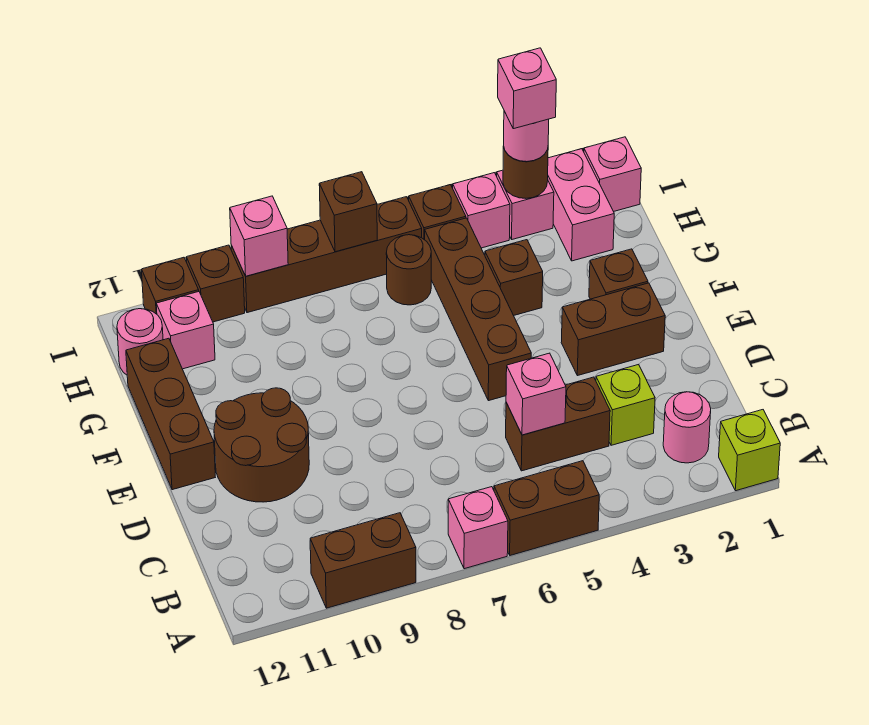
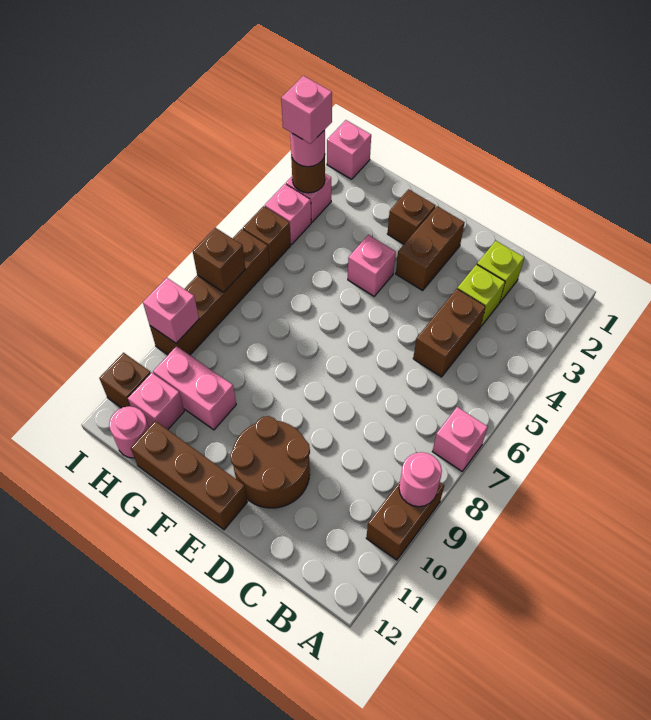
lime 1x1 brick [719,410,780,491] -> lime 1x1 brick moved to [477,241,524,302]
brown 1x2 brick [494,461,599,555] -> none
pink 1x1 round brick [663,392,711,463] -> pink 1x1 round brick moved to [399,452,442,507]
pink 1x1 brick [506,353,566,435] -> pink 1x1 brick moved to [348,235,396,296]
brown 1x4 brick [425,218,531,401] -> none
brown 1x1 brick [485,240,543,316] -> none
pink 1x2 brick [548,149,614,261] -> pink 1x2 brick moved to [153,346,236,430]
brown 1x1 round brick [386,235,431,305] -> none
brown 1x1 brick [186,245,245,322] -> none

